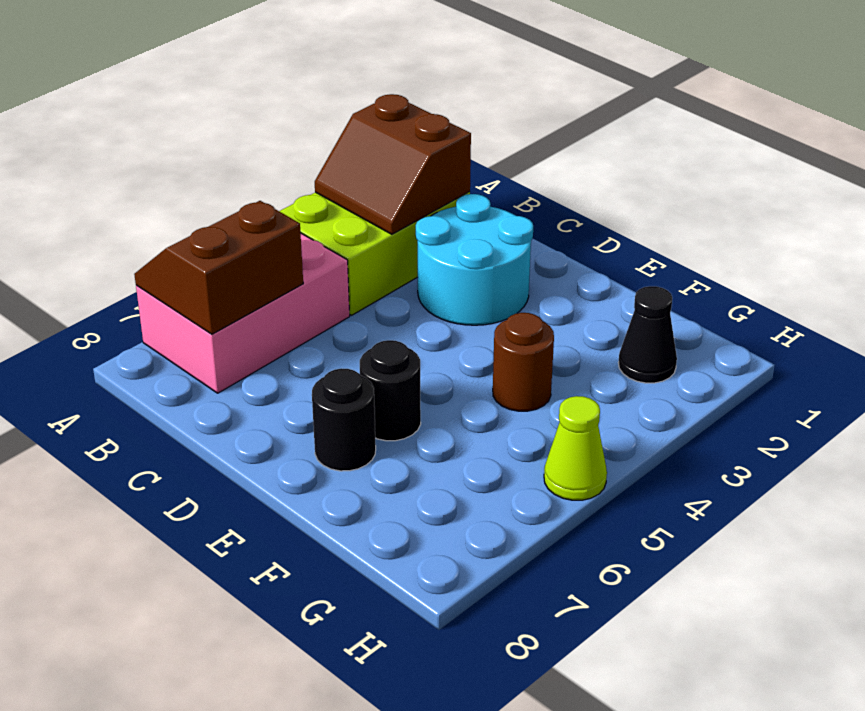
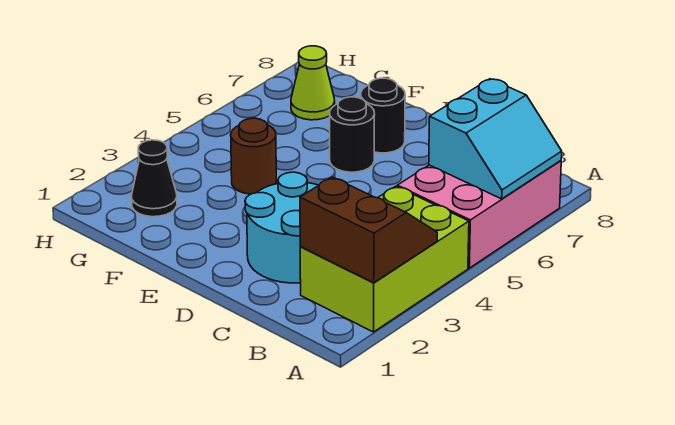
brown 2x2 slope [134,201,303,334] -> cyan 2x2 slope [429,79,562,199]
lime 1x1 cone [544,396,607,500] -> lime 1x1 cone moved to [291,46,335,120]

